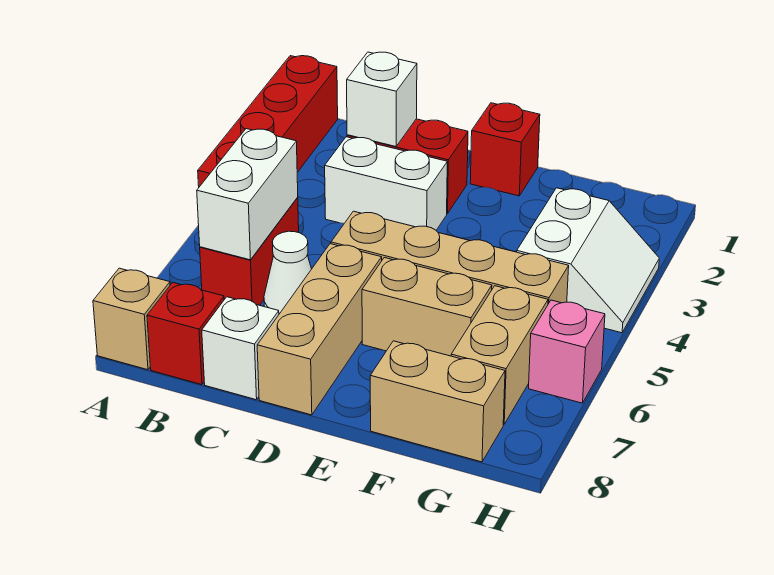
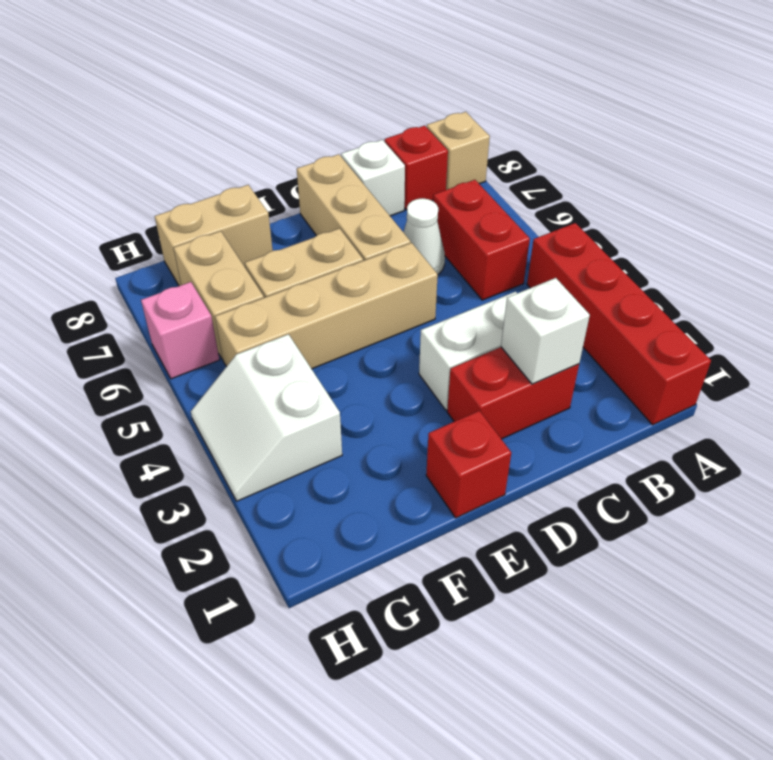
white 1x2 brick [197,129,298,260] -> none

